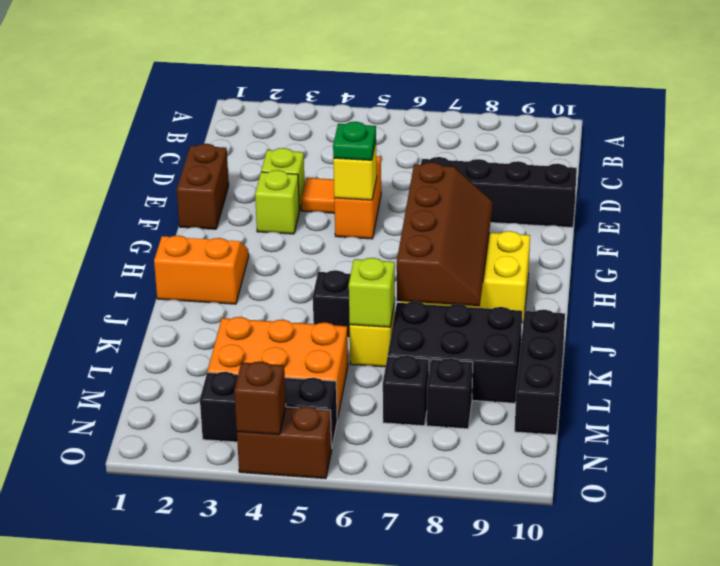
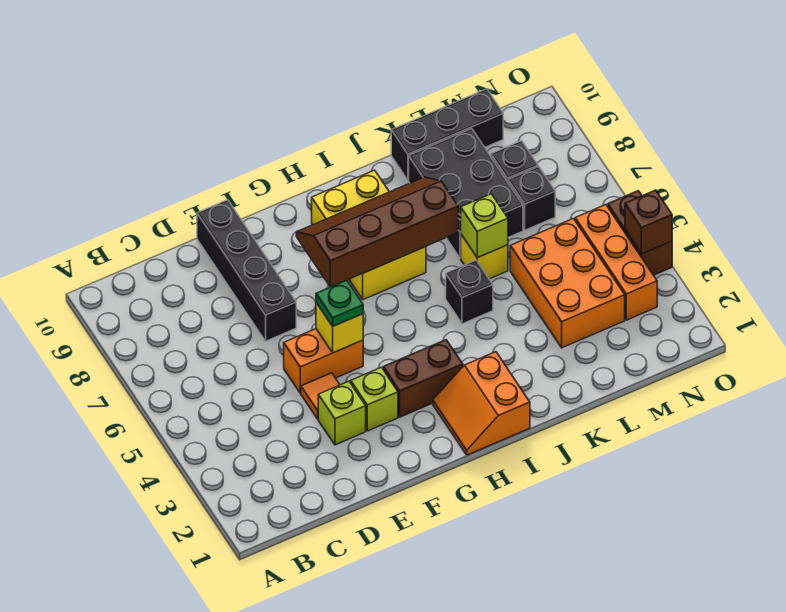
brown 1x2 brick [177,144,229,229] -> brown 1x2 brick moved to [383,340,463,417]
black 1x3 brick [200,372,337,446] -> orange 1x3 brick [575,205,657,320]

